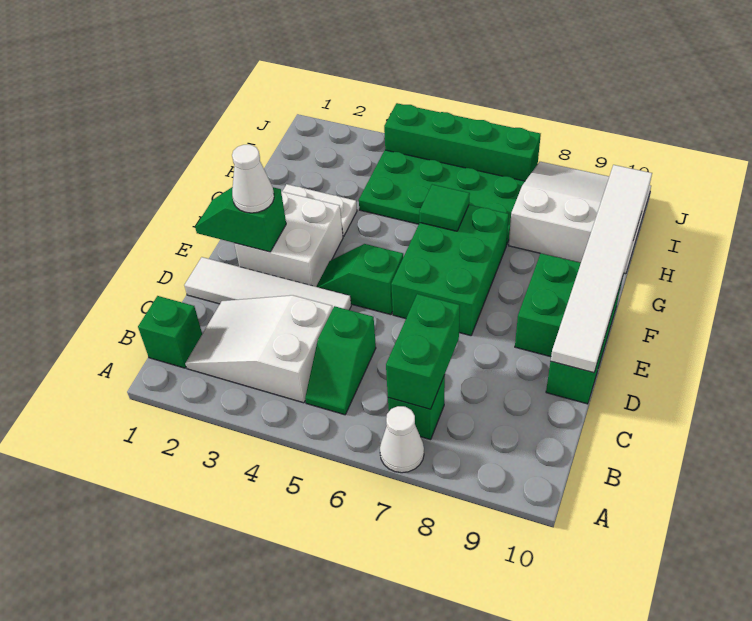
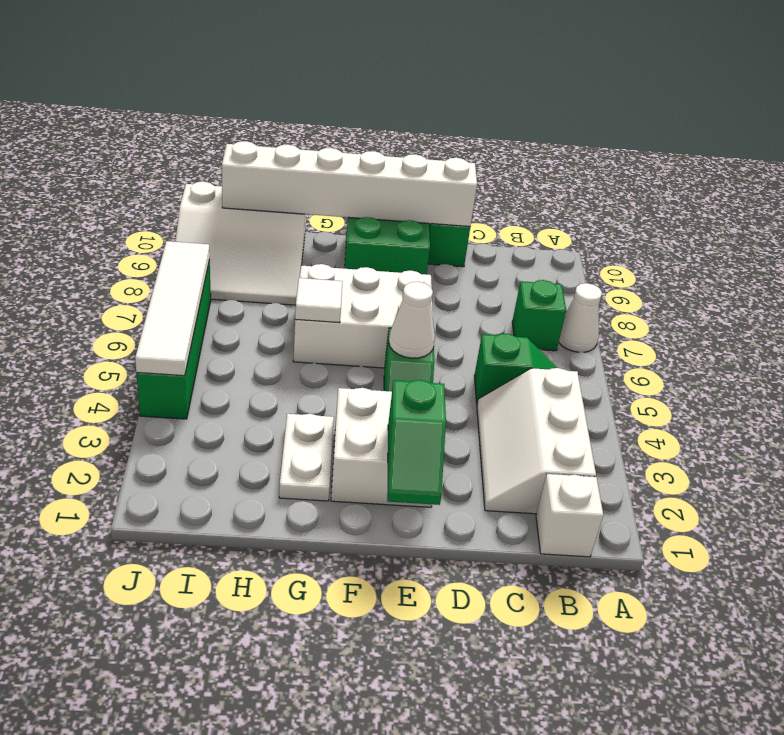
green 1x1 brick [138,296,202,368] -> white 1x1 brick [536,474,603,557]
white 2x3 slope [185,295,333,403] -> white 2x3 slope turned to [477,368,596,514]
green 1x2 brick [386,294,460,409] -> none
white 1x4 tile [184,257,351,310] -> white 1x4 tile moved to [135,241,210,376]
white 1x6 tile [551,165,652,373] -> white 1x6 brick [222,141,477,227]
white 1x1 cone [232,145,274,213] -> white 1x1 cone moved to [389,282,435,358]
green 2x3 brick [391,205,509,336] -> white 2x3 brick [293,264,433,368]
green 1x1 tile [419,184,470,231] -> white 1x1 tile [295,278,343,323]
green 2x4 plate [359,150,525,245] -> none
white 3x3 slope [509,162,651,274] -> white 3x3 slope turned to [175,182,306,305]

